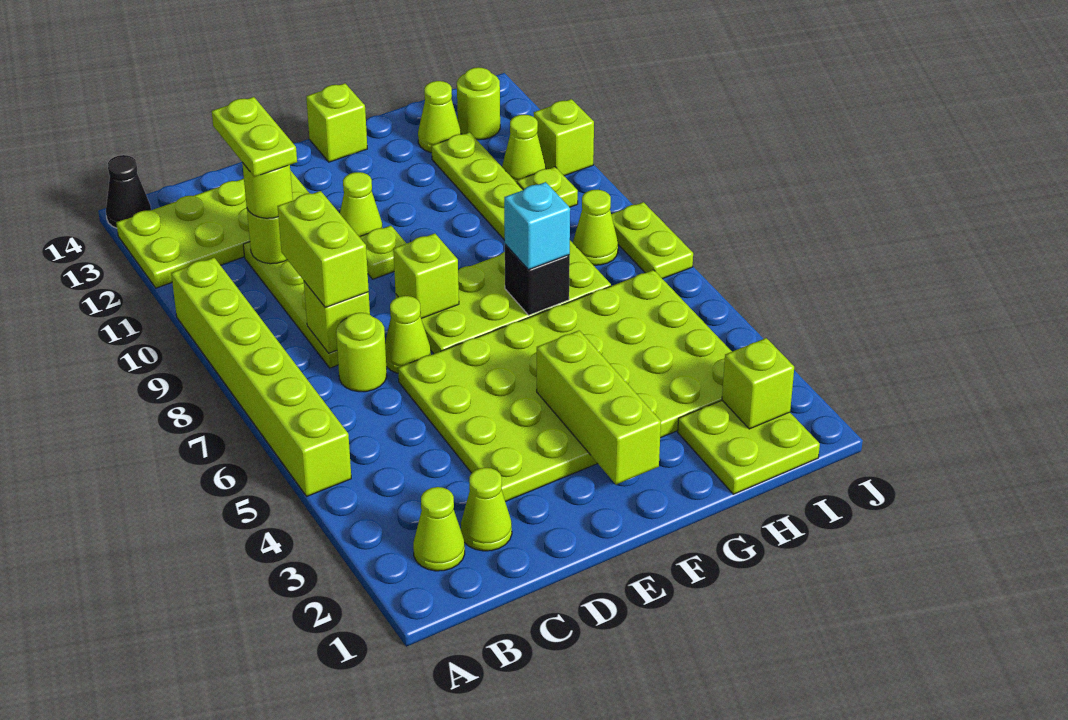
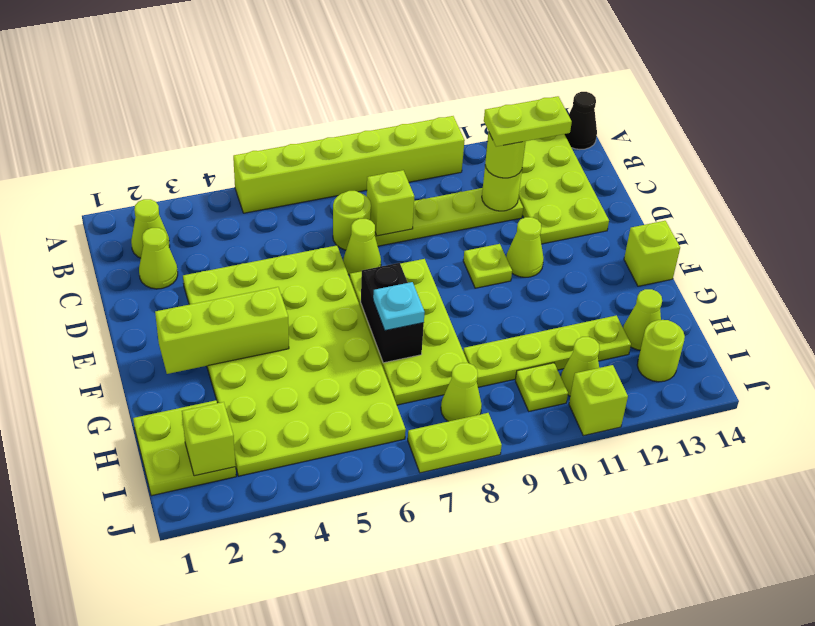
lime 1x2 brick [277,191,369,307] -> none
lime 1x1 brick [393,233,459,319] -> none
black 1x1 brick [505,244,570,315] -> black 1x2 brick [361,263,424,363]
cyan 1x1 brick [504,182,570,270] -> cyan 1x1 plate [373,282,425,330]

